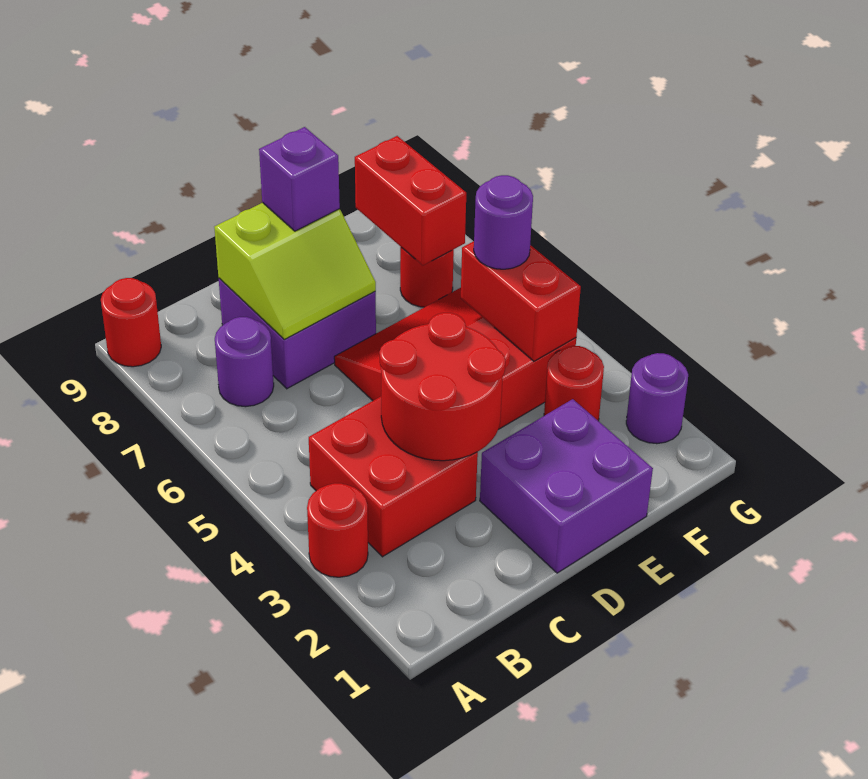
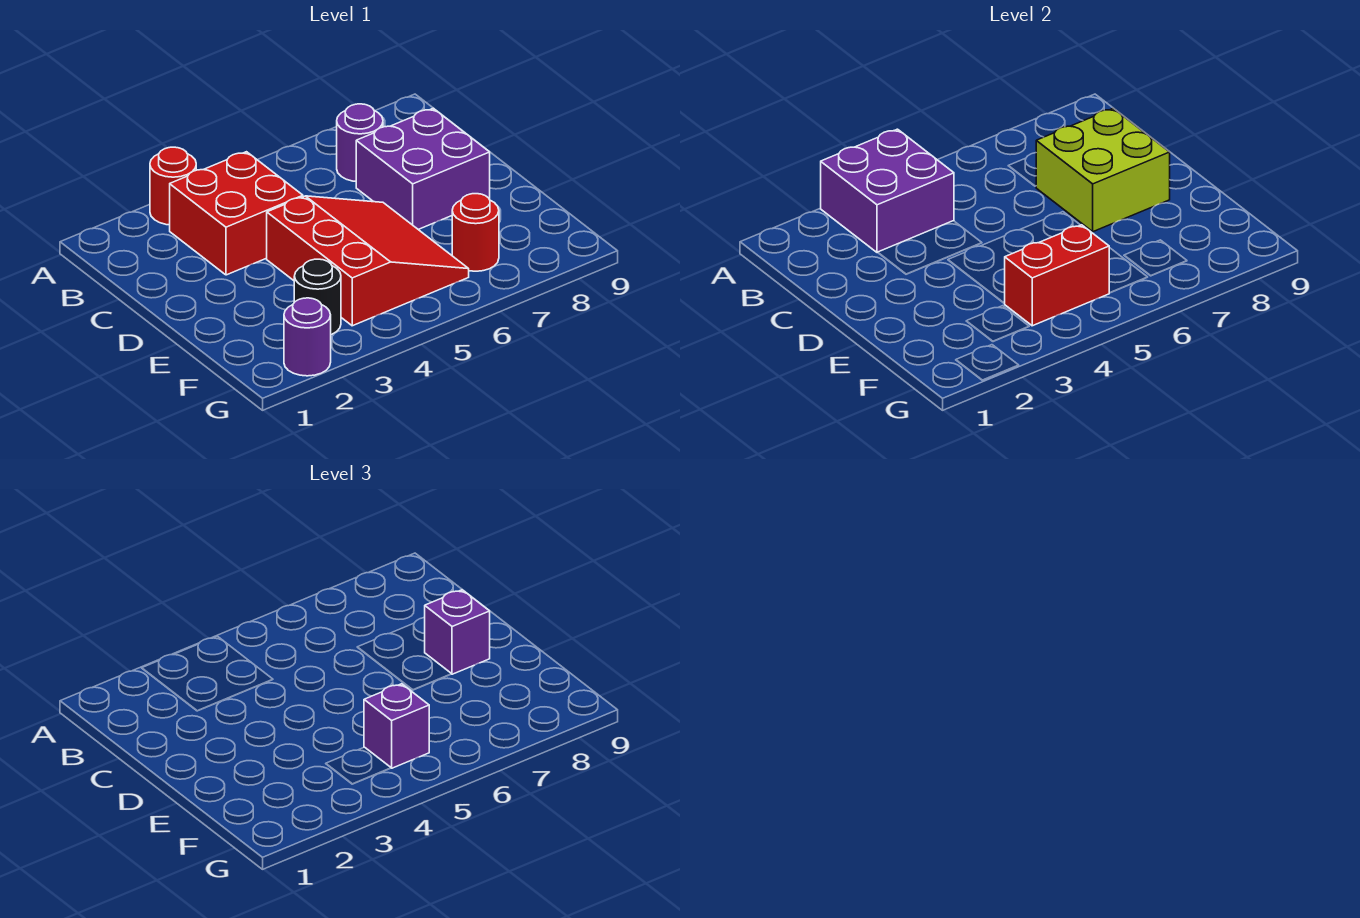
red 1x1 round brick [101,278,161,367] -> none
red 2x2 round brick [379,313,505,461] -> none
lime 2x2 slope [214,203,376,339] -> lime 2x2 brick [1036,108,1170,232]
purple 2x2 brick [480,399,653,573] -> purple 2x2 brick moved to [821,129,954,253]
red 1x1 round brick [544,346,604,421] -> black 1x1 round brick [294,259,341,335]
purple 1x1 round brick [474,175,533,269] -> purple 1x1 brick [364,684,429,768]
red 1x2 brick [355,136,466,265] -> none

